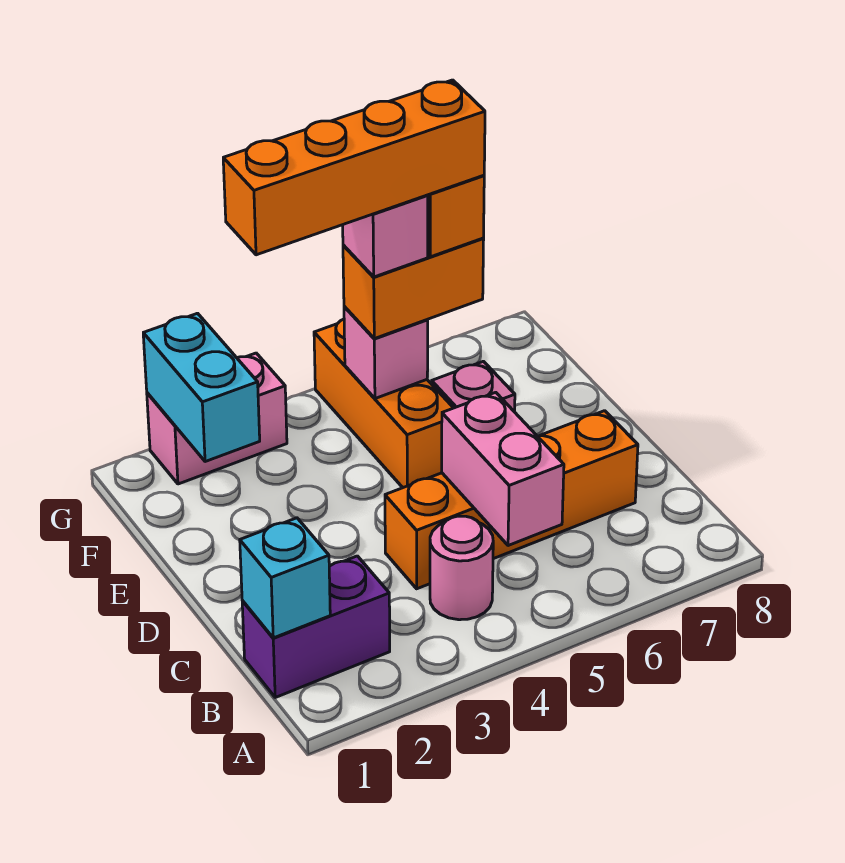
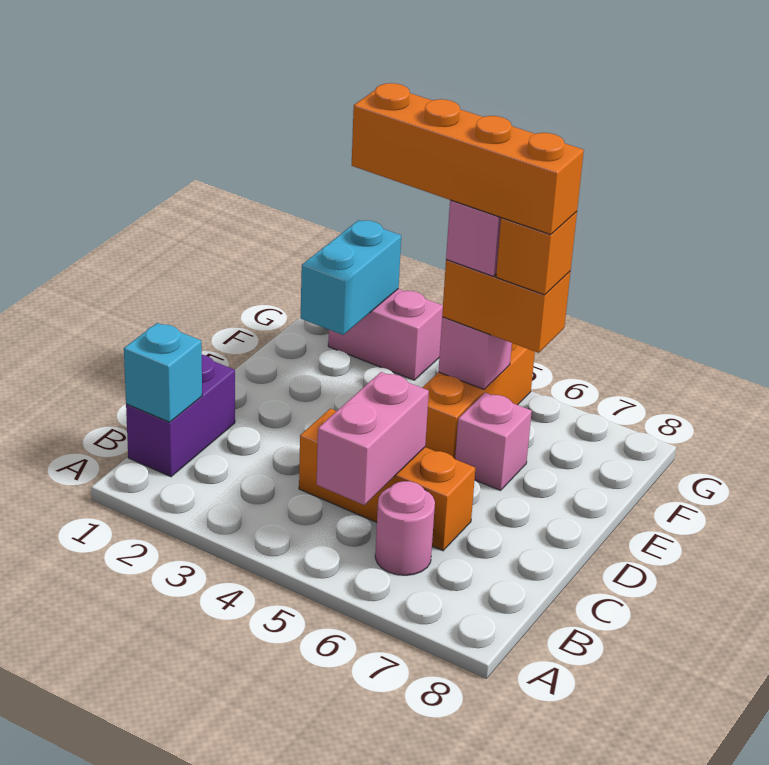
purple 1x2 brick [242,556,390,697] -> purple 1x2 brick turned to [126,355,235,477]
pink 1x1 round brick [430,516,493,620] -> pink 1x1 round brick moved to [375,481,435,575]
orange 1x4 brick [385,411,638,589] -> orange 1x3 brick [299,409,475,551]

